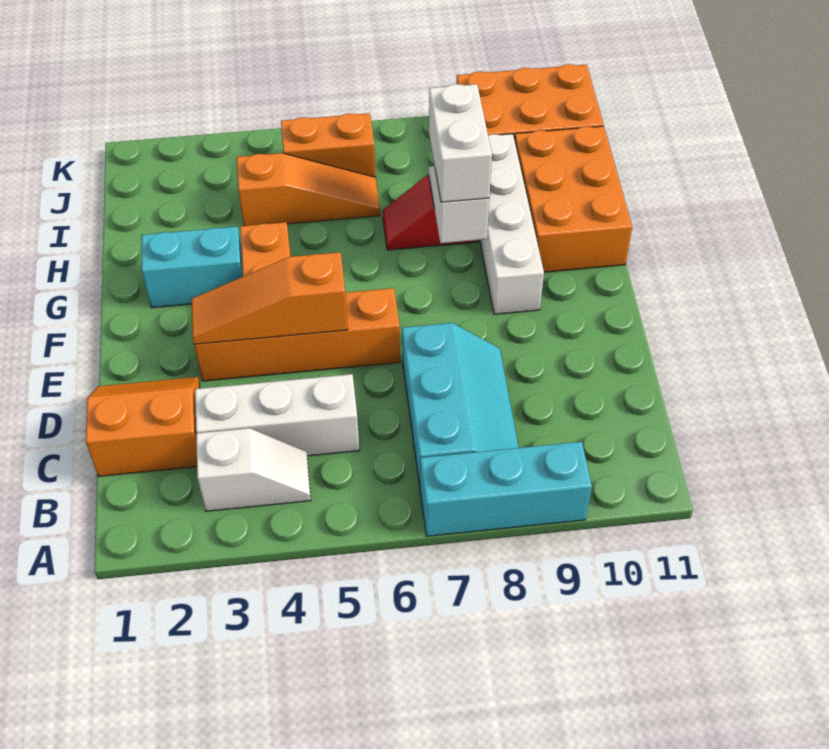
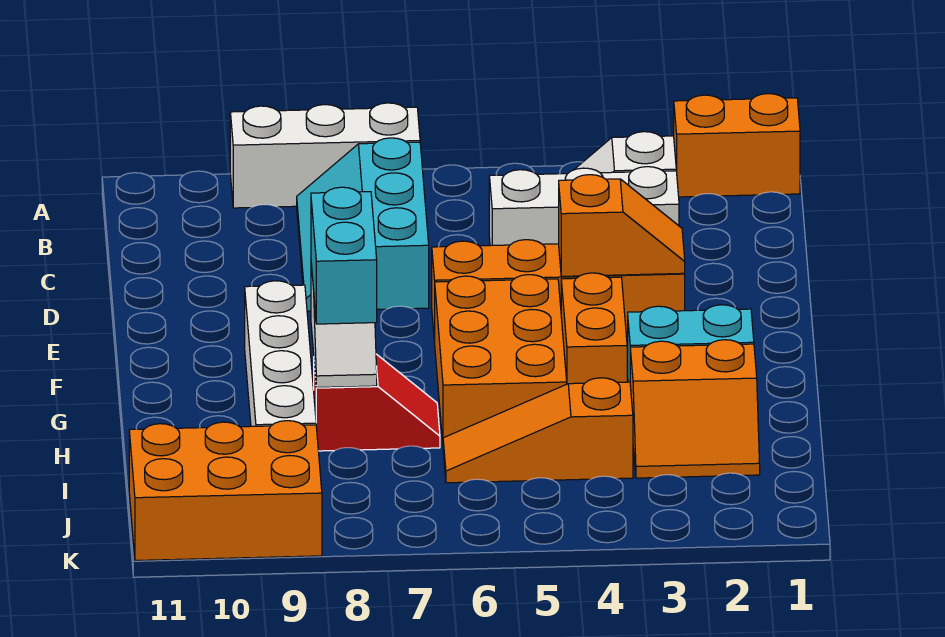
cyan 1x3 brick [420,442,592,536] -> white 1x3 brick [230,103,420,208]
orange 2x2 slope [86,377,200,476] -> orange 2x2 slope moved to [630,340,760,478]
orange 1x3 slope [191,252,348,344] -> orange 1x2 slope [559,175,685,276]
white 1x2 brick [429,84,492,202] -> cyan 1x2 brick [311,187,377,324]
orange 2x3 brick [515,126,632,272] -> orange 2x3 brick moved to [435,275,567,441]
orange 1x2 brick [281,113,376,177] -> orange 1x2 brick moved to [674,94,800,197]

